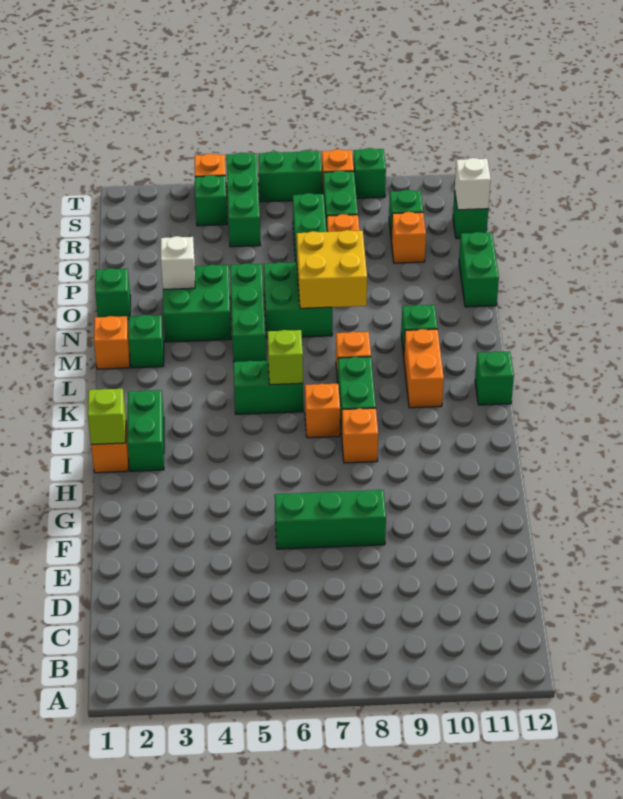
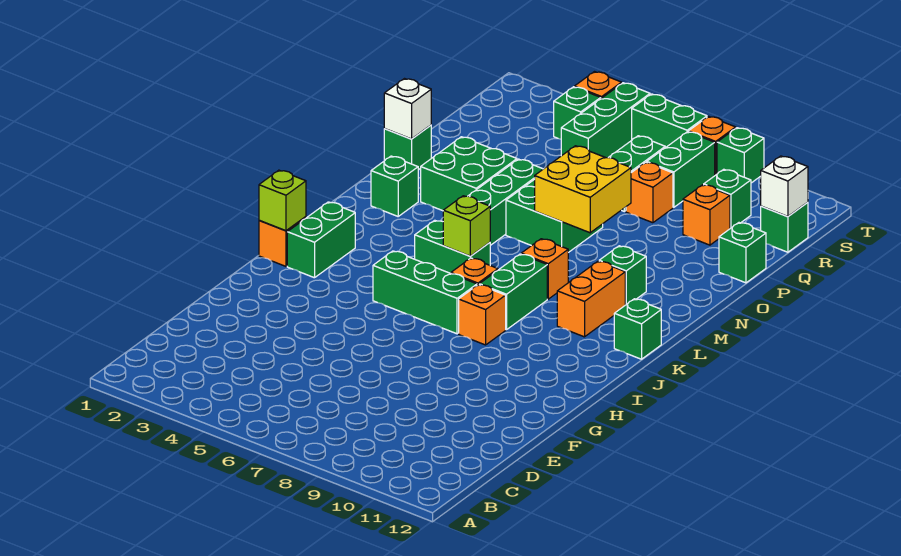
green 1x3 brick [275,490,386,549] -> green 1x3 brick moved to [373,251,477,334]
orange 1x1 brick [94,316,130,369] -> none
white 1x1 brick [161,236,195,289] -> white 1x1 brick moved to [384,79,431,139]
green 1x2 brick [459,232,499,307] -> green 1x1 brick [719,223,766,283]

